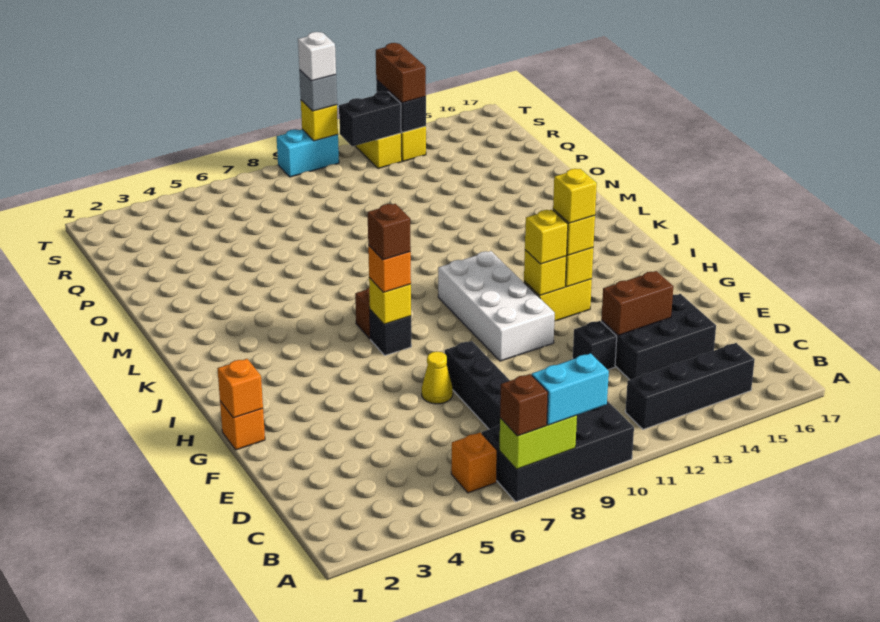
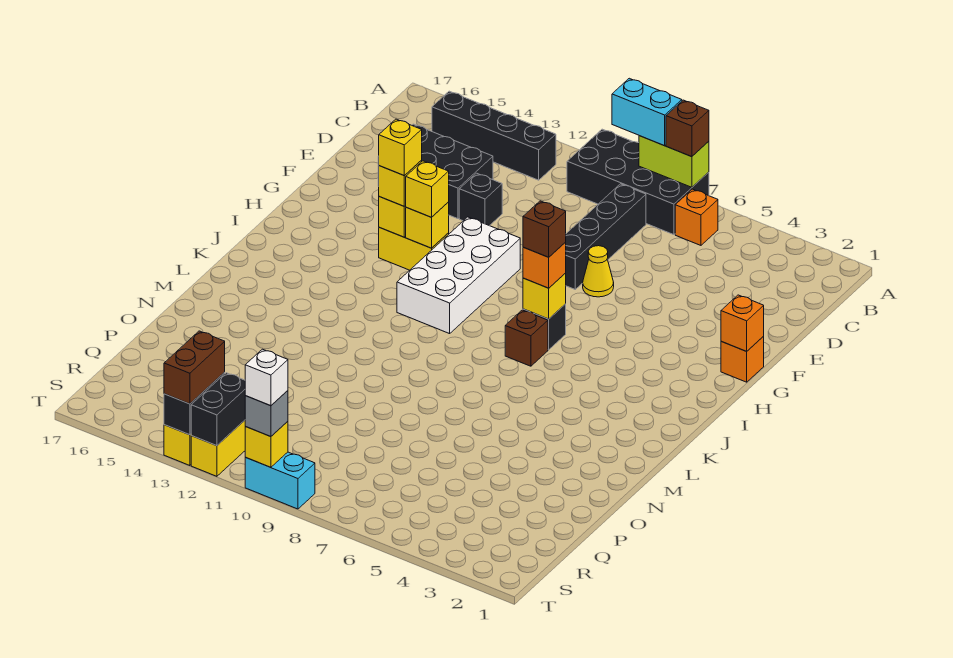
brown 1x2 brick [601,271,674,335] -> none
black 1x2 brick [339,91,401,146] -> black 1x2 brick turned to [191,373,245,446]

